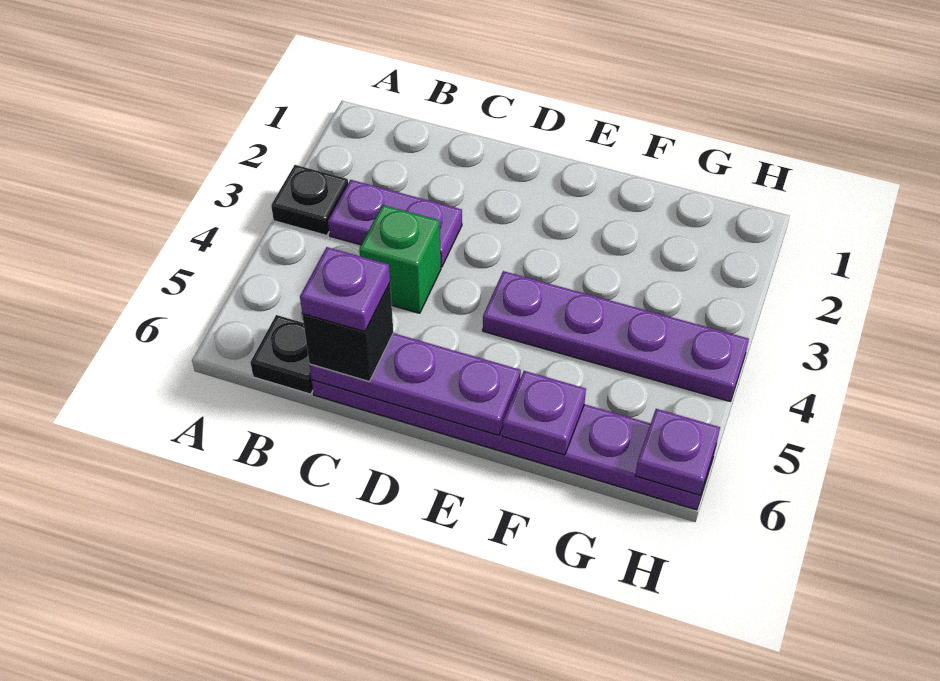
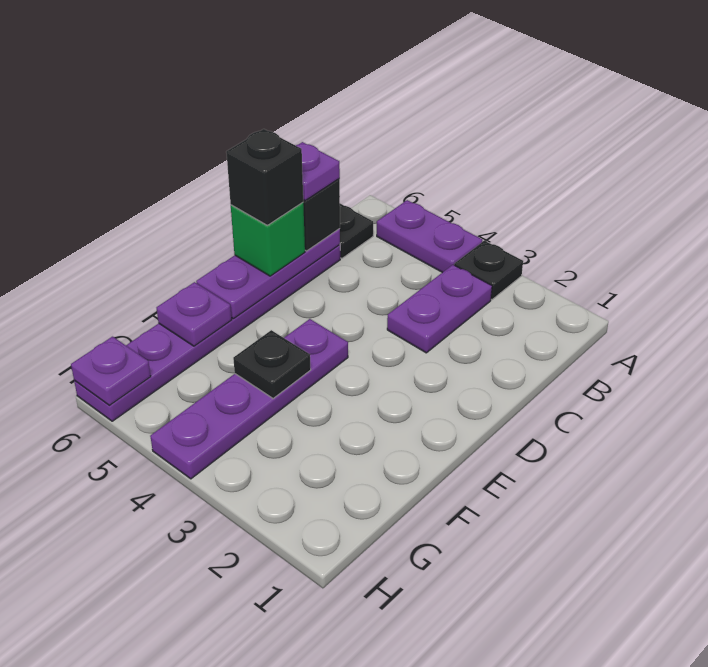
none -> purple 1x2 plate [377,200,482,273]
green 1x1 brick [359,205,441,313] -> green 1x1 brick moved to [231,203,305,276]
none -> black 1x1 brick [226,129,303,225]
none -> black 1x1 plate [233,330,311,399]

